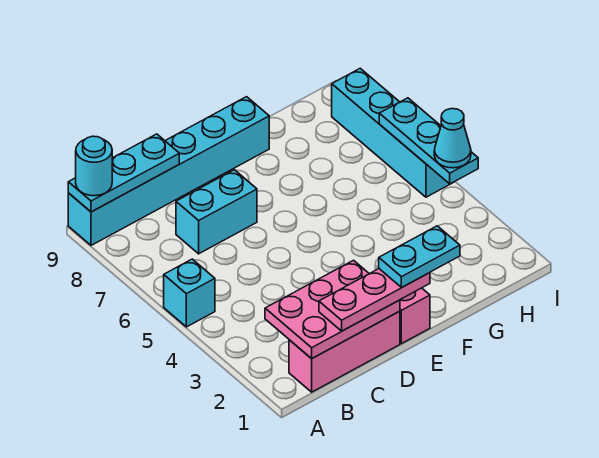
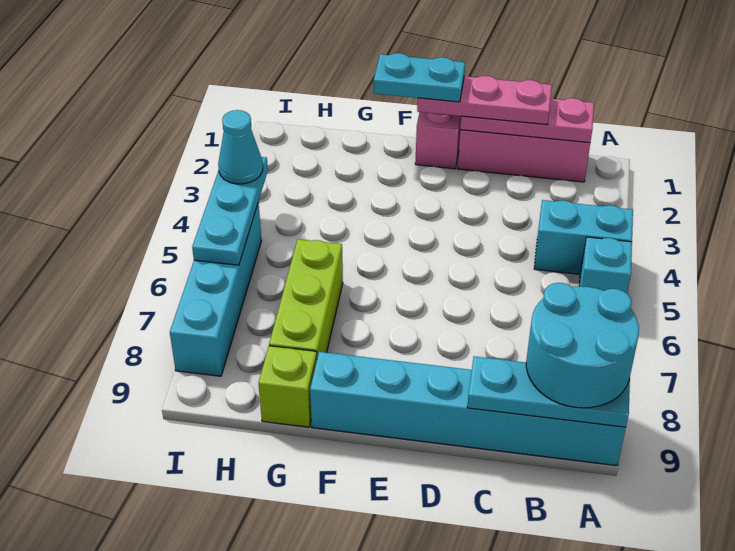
cyan 1x1 round brick [76,136,112,196] -> cyan 2x2 round brick [526,283,639,408]
pink 2x3 plate [265,260,400,359] -> pink 1x3 plate [460,98,594,143]
cyan 1x2 brick [176,170,257,254] -> cyan 1x2 brick moved to [534,200,633,274]
none -> lime 1x3 brick [269,239,343,357]
none -> lime 1x1 brick [258,346,317,427]

